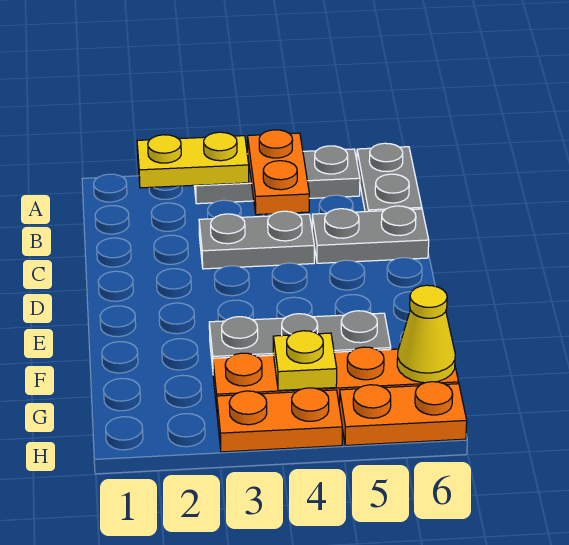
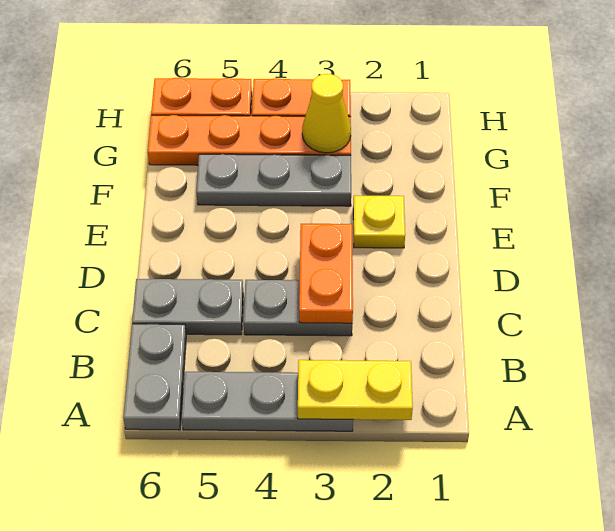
orange 1x2 plate [248,130,309,215] -> orange 1x2 plate moved to [299,224,353,323]
yellow 1x1 plate [273,331,337,390] -> yellow 1x1 plate moved to [353,195,405,248]
yellow 1x1 cone [397,285,455,383] -> yellow 1x1 cone moved to [302,74,351,153]

